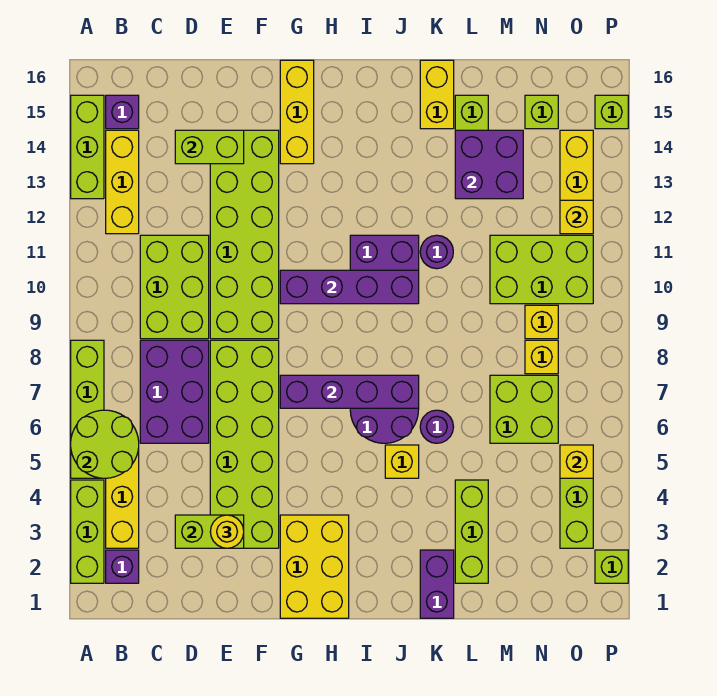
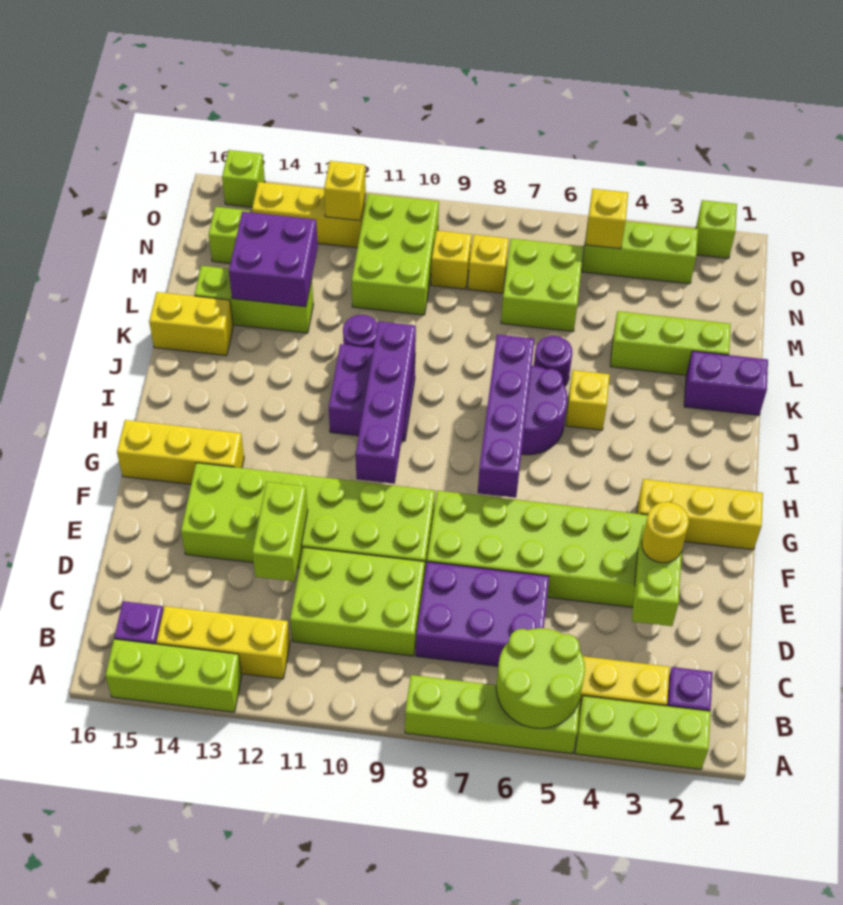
lime 1x2 brick [175,130,244,164] -> lime 1x2 brick moved to [252,482,308,581]
yellow 2x3 brick [280,515,349,618] -> yellow 1x3 brick [637,479,763,550]

